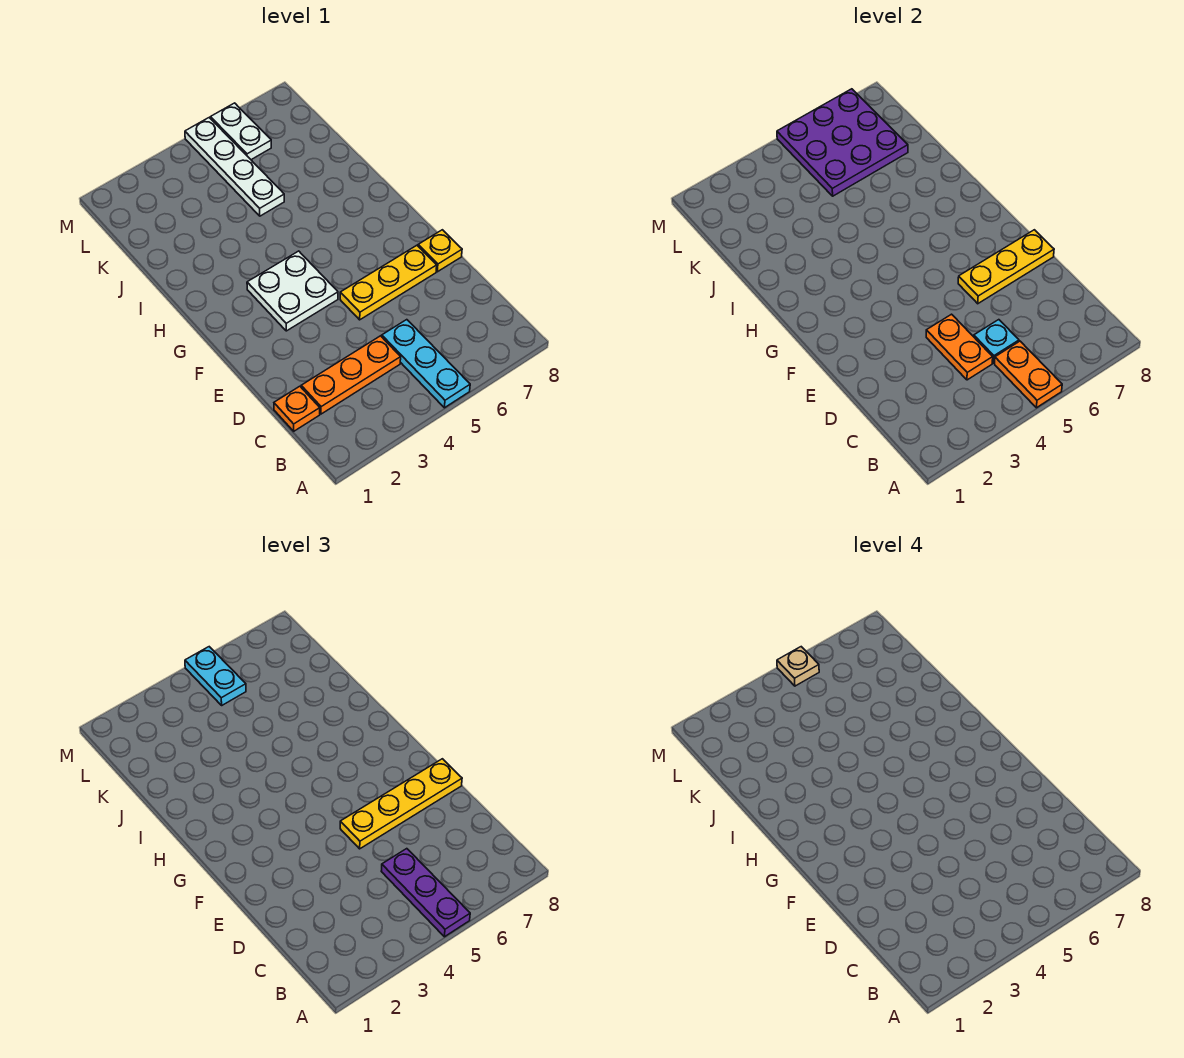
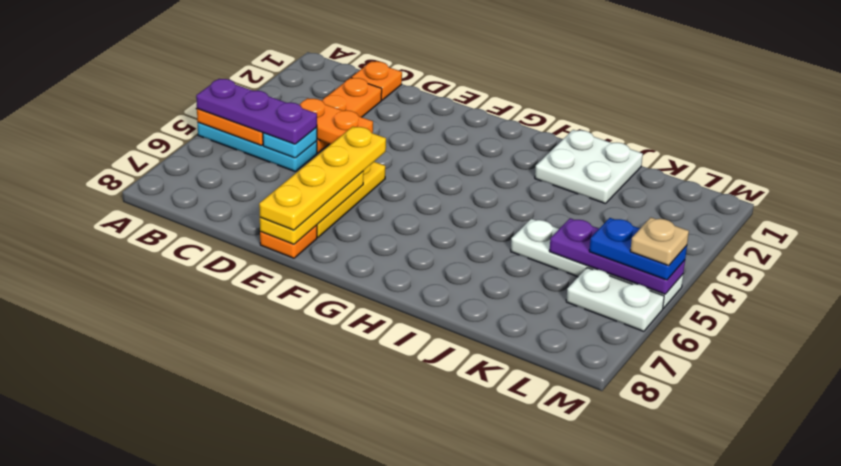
yellow 1x1 plate [418,230,462,272] -> orange 1x1 plate [260,225,317,258]
white 2x2 plate [247,251,338,331] -> white 2x2 plate moved to [535,130,643,204]
purple 3x3 plate [777,89,908,196] -> purple 1x3 plate [549,218,685,294]
cyan 1x2 plate [185,647,246,705] -> blue 1x2 plate [589,218,687,280]

